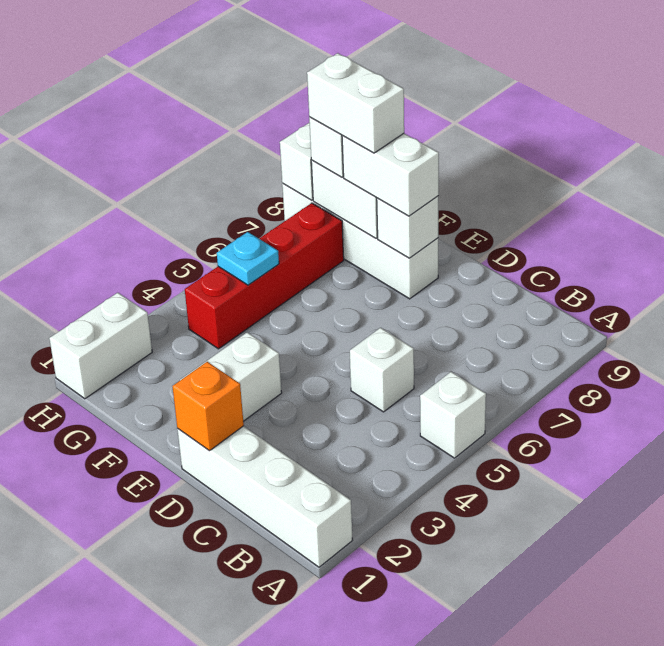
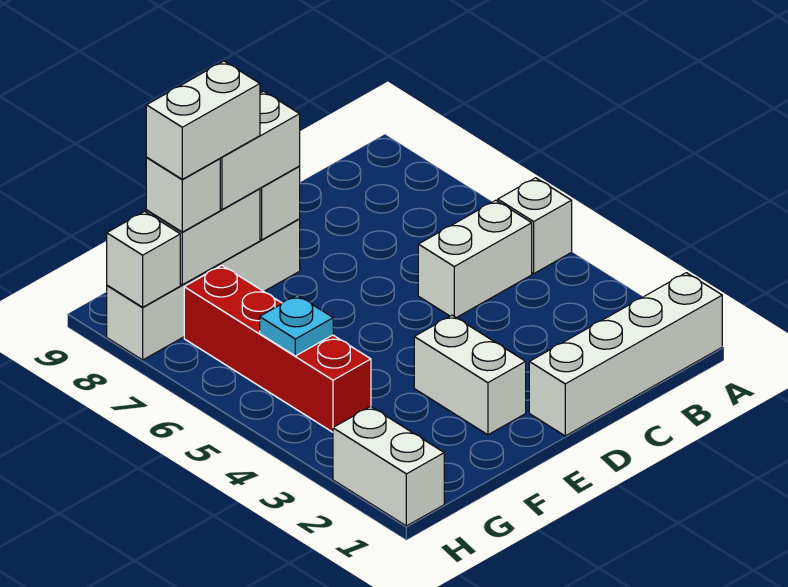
white 1x1 brick [350,328,414,412] -> white 1x2 brick [418,200,532,318]
orange 1x1 brick [172,362,244,451] -> none

